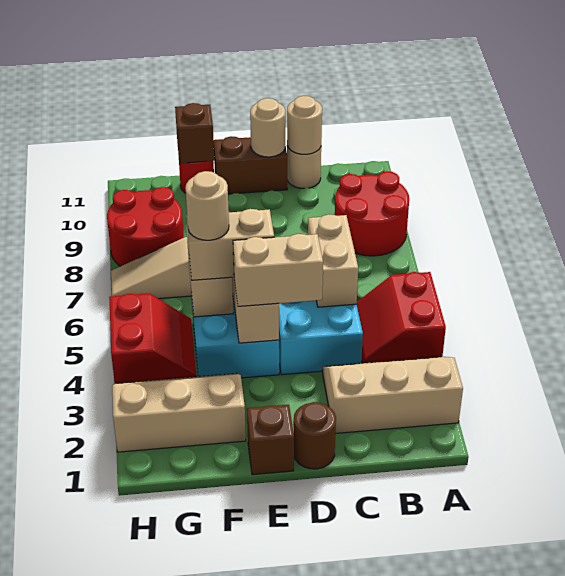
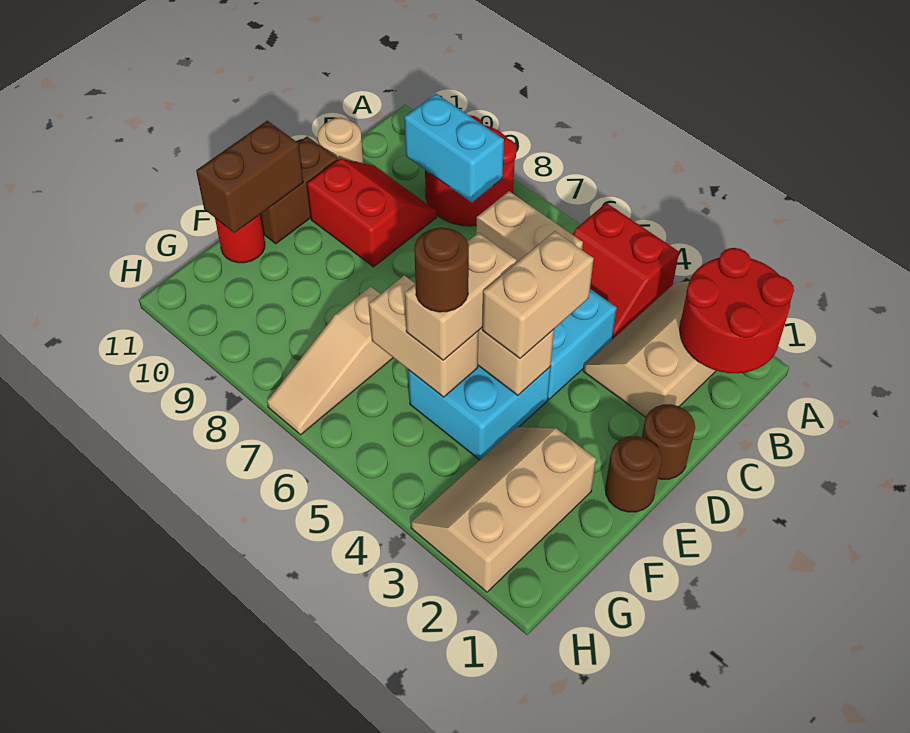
none -> cyan 1x2 brick [404,94,504,202]
tan 1x1 round brick [287,96,322,154] -> none
tan 1x1 round brick [250,98,285,157] -> none
brown 1x1 brick [247,405,294,475] -> brown 1x1 round brick [605,436,662,512]
tan 1x1 round brick [185,171,229,240] -> brown 1x1 round brick [414,227,469,312]
brown 1x1 brick [175,103,214,163] -> brown 1x2 brick [196,121,303,233]
red 2x2 slope [109,294,196,383] -> red 2x2 slope moved to [307,159,437,267]
red 2x2 round brick [107,187,184,266] -> red 2x2 round brick moved to [680,248,794,373]

